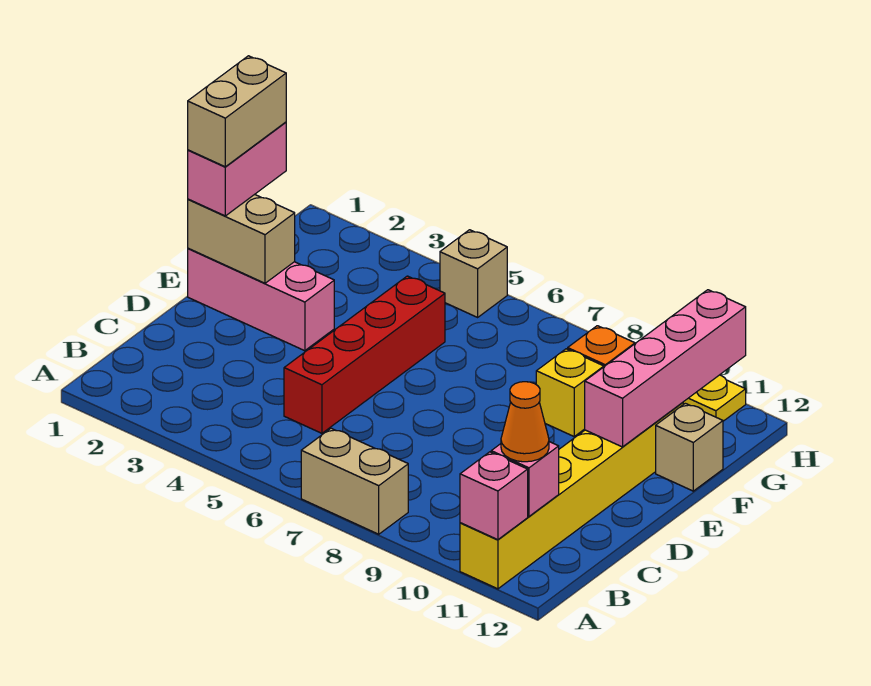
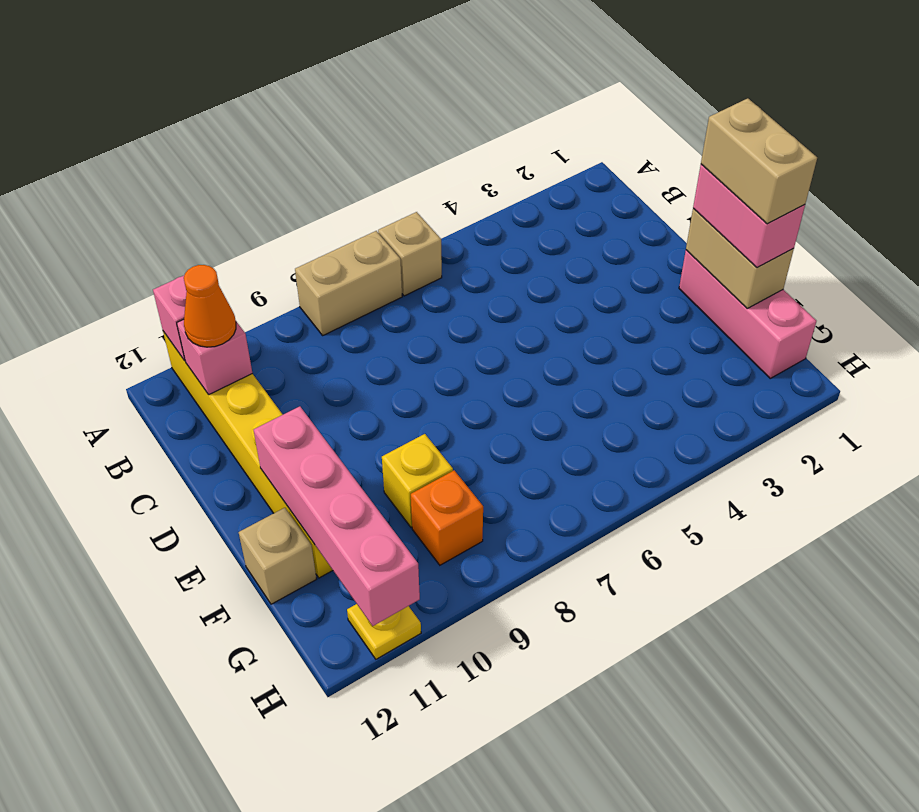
red 1x4 brick [284,276,445,433] -> none
pink 1x3 brick [188,248,334,351] -> pink 1x3 brick turned to [679,250,816,378]
tan 1x2 brick [188,194,295,283] -> tan 1x2 brick turned to [686,208,794,308]
tan 1x1 brick [440,230,507,317] -> tan 1x1 brick moved to [378,212,442,296]

